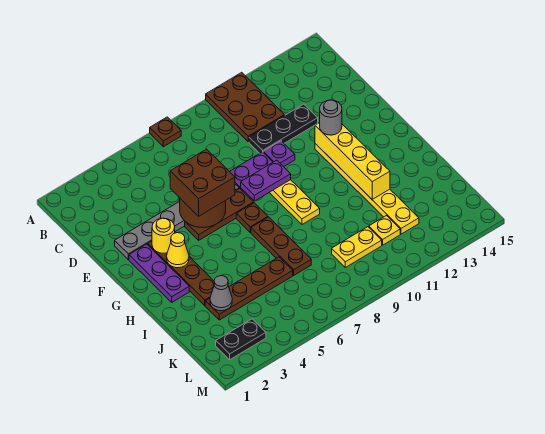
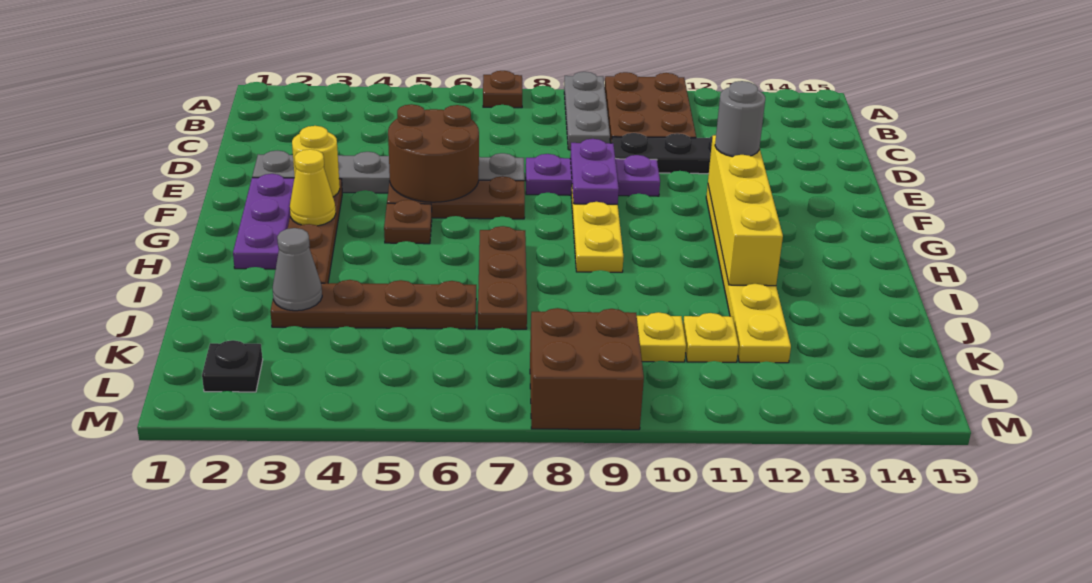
none -> grey 1x3 plate [564,72,610,150]
brown 2x2 brick [170,149,235,216] -> brown 2x2 brick moved to [530,308,644,430]
purple 1x2 plate [241,160,291,201] -> purple 1x2 plate turned to [570,139,619,204]
brown 1x1 plate [236,203,268,232] -> brown 1x1 plate moved to [384,200,432,244]
black 1x2 plate [216,319,266,360] -> black 1x1 plate [202,340,263,392]

